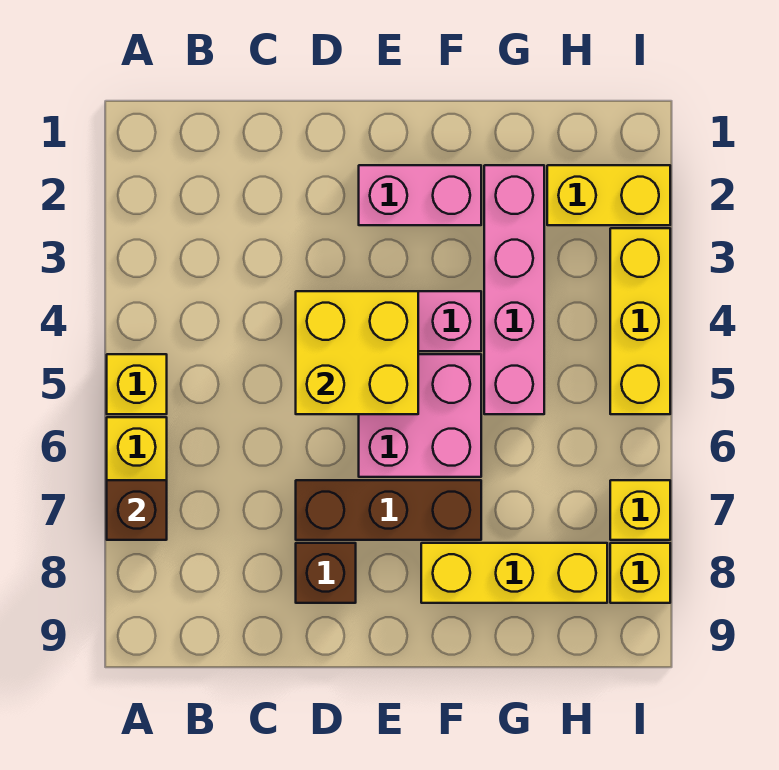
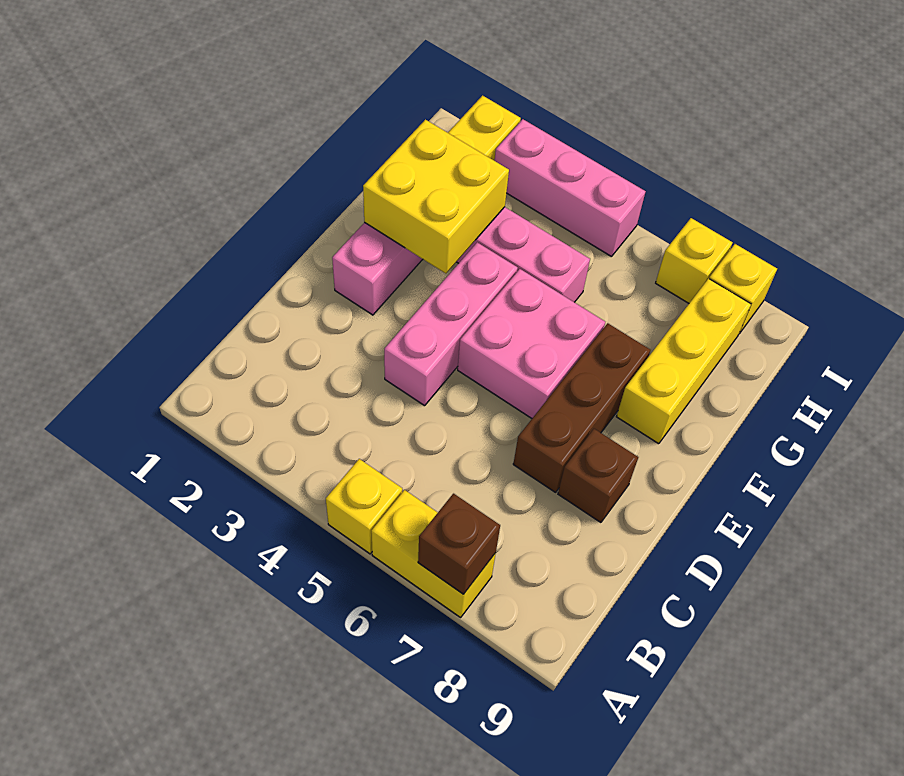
yellow 2x2 brick [296,291,418,414] -> yellow 2x2 brick moved to [363,120,509,273]
yellow 1x3 brick [610,228,670,414] -> pink 1x3 brick [495,119,646,257]

